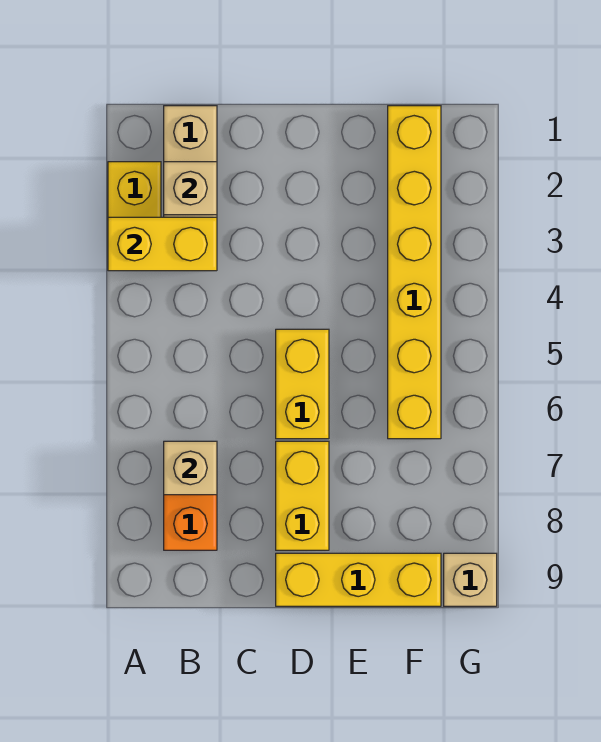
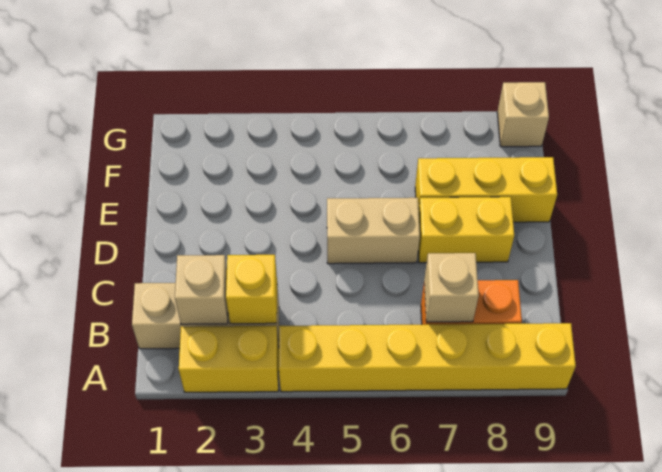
yellow 1x2 brick [108,217,217,271] -> yellow 1x1 brick [226,255,277,324]
yellow 1x2 brick [276,329,329,439] -> tan 1x2 brick [327,198,420,264]
yellow 1x3 brick [276,553,441,606] -> yellow 1x3 brick turned to [415,157,557,222]
yellow 1x6 brick [388,106,441,439] -> yellow 1x6 brick moved to [279,323,576,392]

